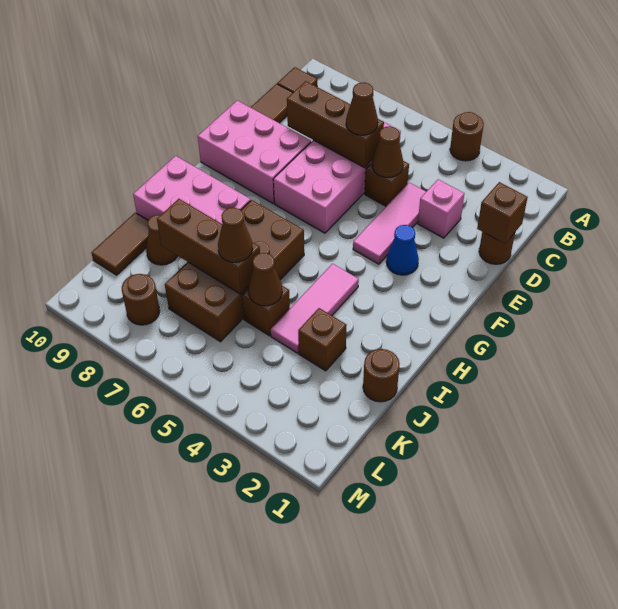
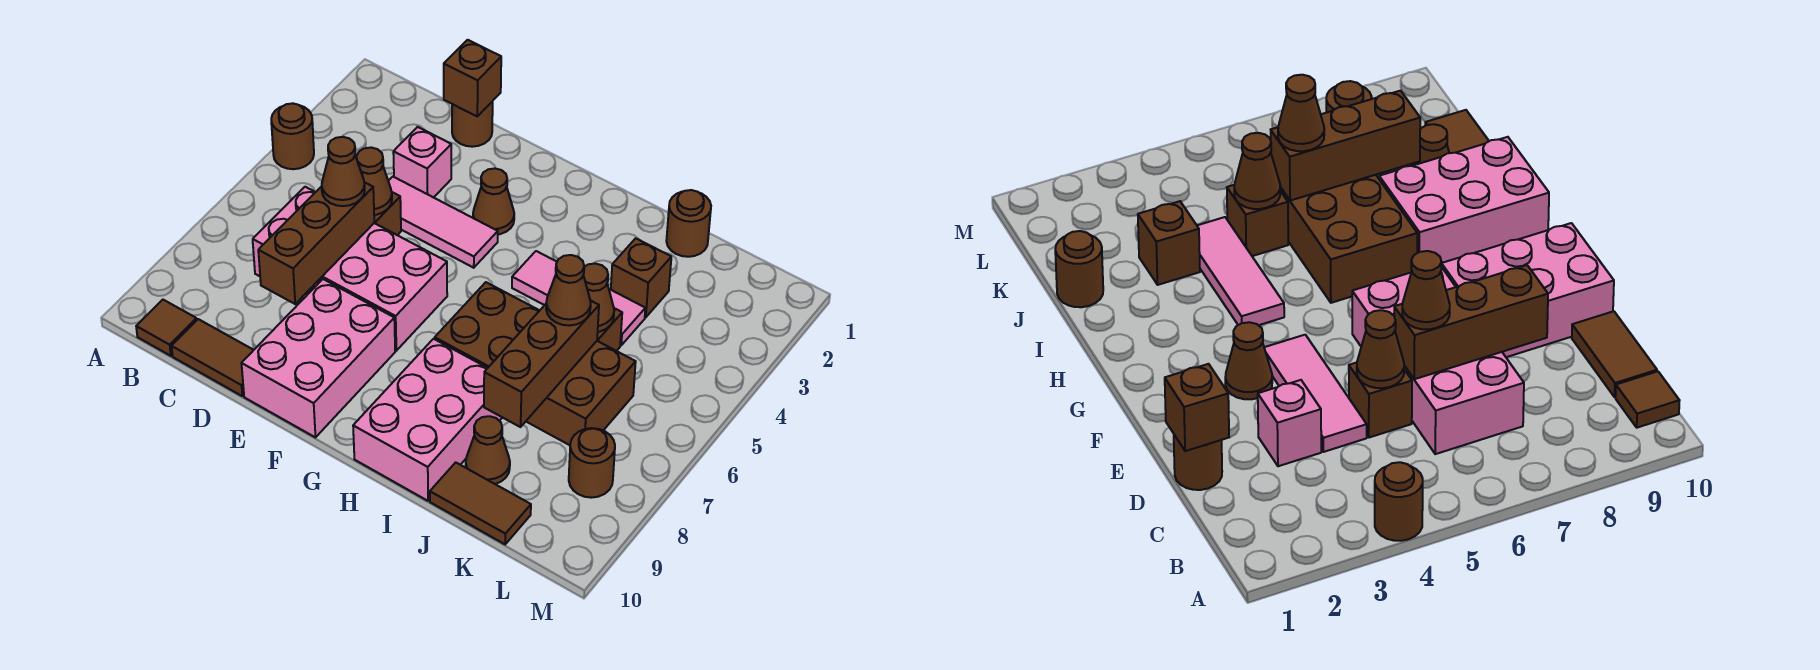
blue 1x1 cone [386,225,419,275] -> brown 1x1 cone [473,168,514,234]

